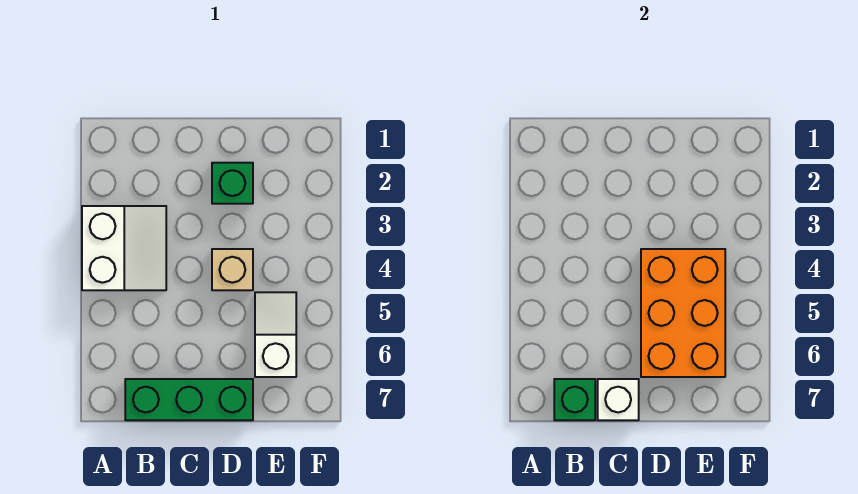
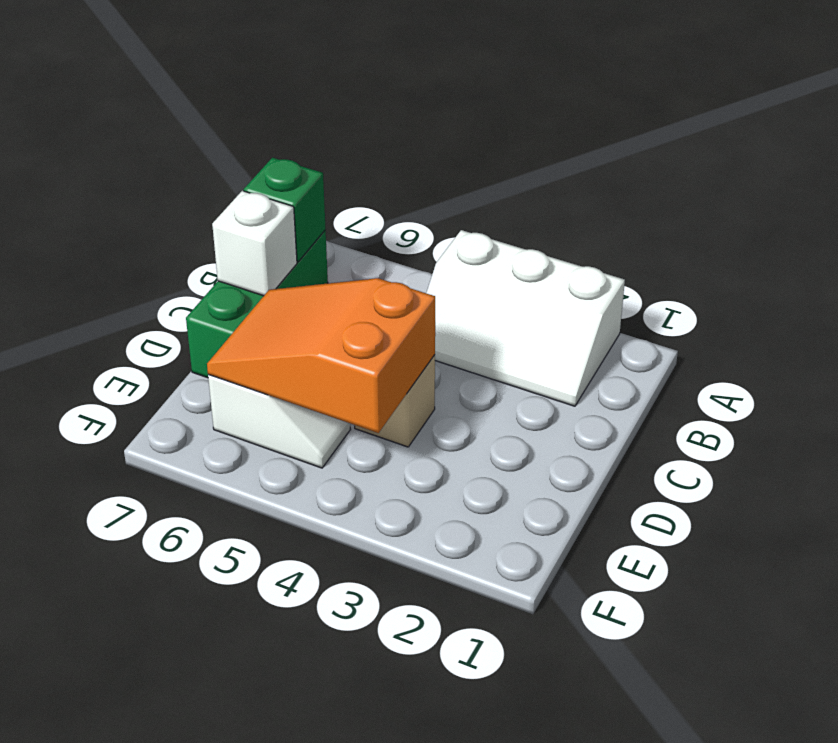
white 2x2 slope [82,206,166,290] -> white 2x3 slope [426,230,625,406]
green 1x1 brick [212,163,253,204] -> none
orange 2x3 brick [641,249,725,377] -> orange 2x3 slope [207,278,435,433]

